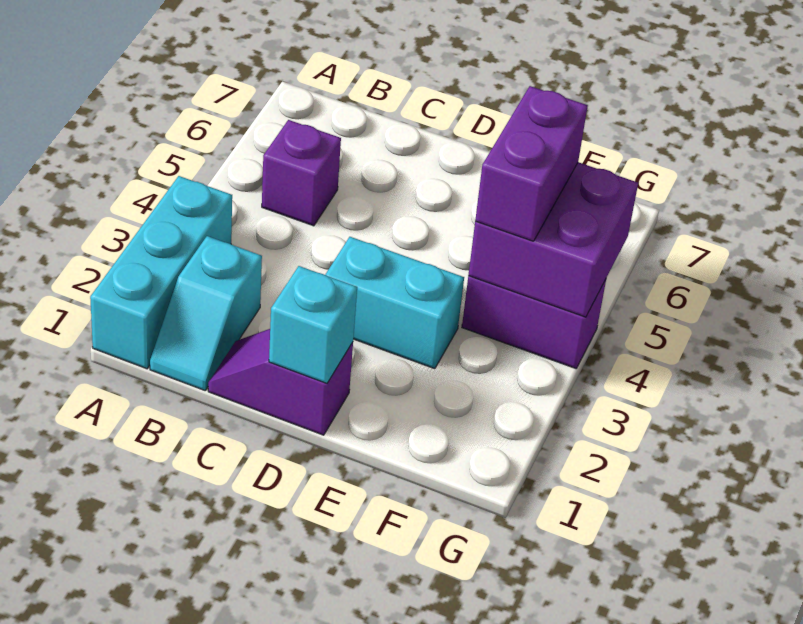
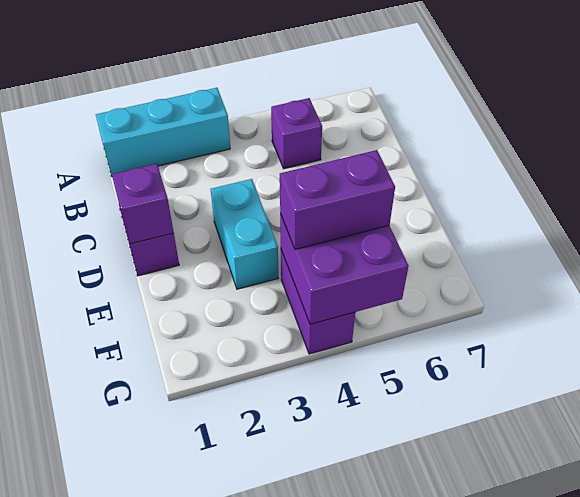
cyan 1x2 slope [150,236,262,390] -> none
cyan 1x1 brick [269,266,357,383] -> purple 1x1 brick [112,164,174,244]

